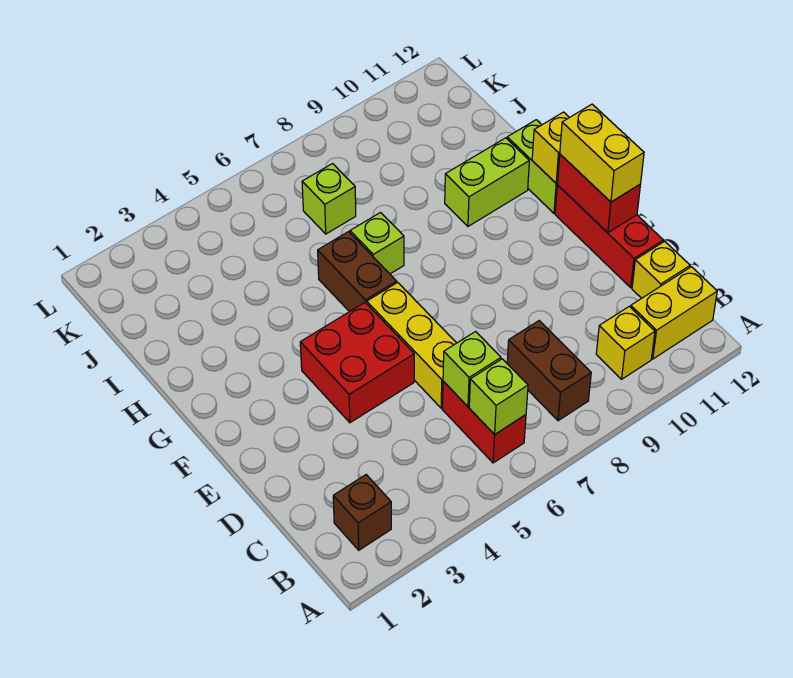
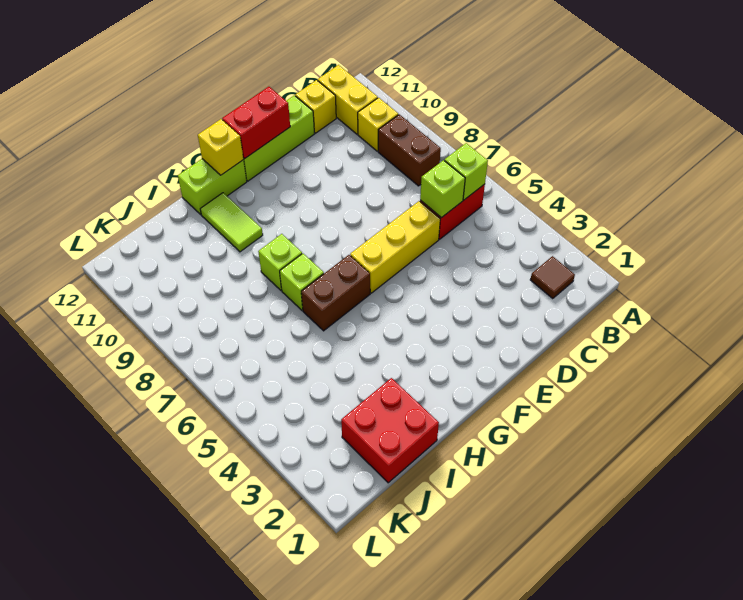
brown 1x1 brick [333,475,391,550] -> brown 1x1 tile [530,256,575,299]
brown 1x2 brick [507,321,591,421] -> brown 1x2 brick turned to [378,114,441,186]
red 1x3 brick [555,185,663,288] -> lime 1x3 brick [243,95,314,181]
red 2x2 brick [300,303,414,423] -> red 2x2 brick moved to [341,378,439,483]
yellow 1x2 brick [560,104,644,202] -> none
lime 1x2 brick [445,138,529,226] -> lime 1x2 tile [200,193,263,252]
lime 1x1 brick [302,164,356,234] -> lime 1x1 brick moved to [258,234,302,290]

